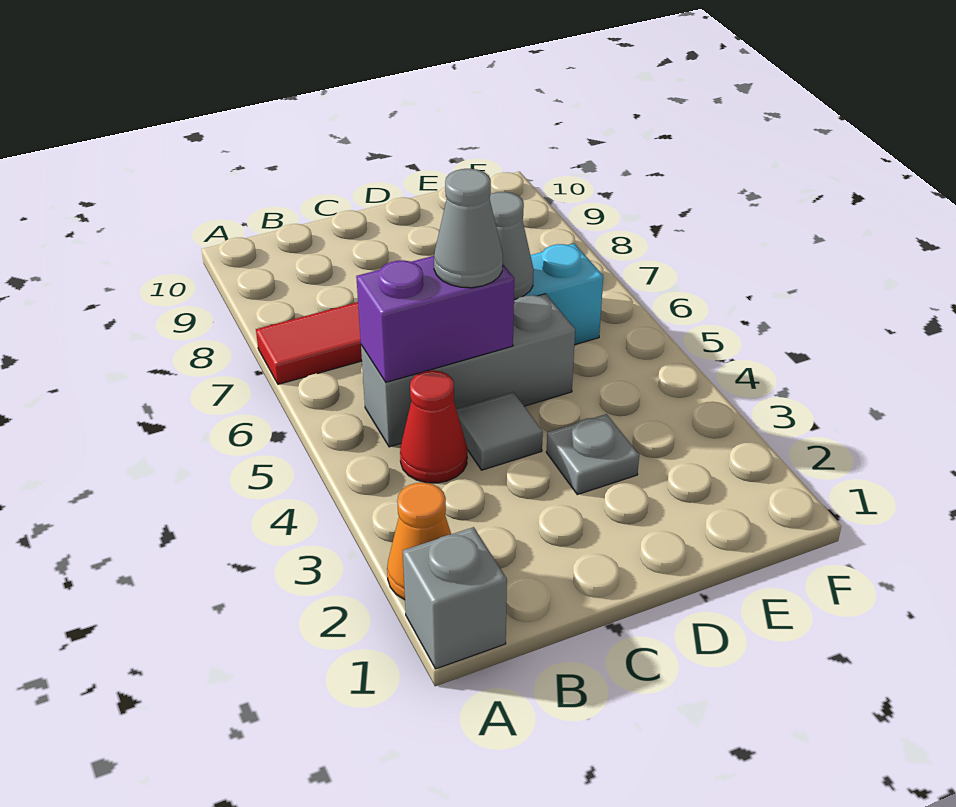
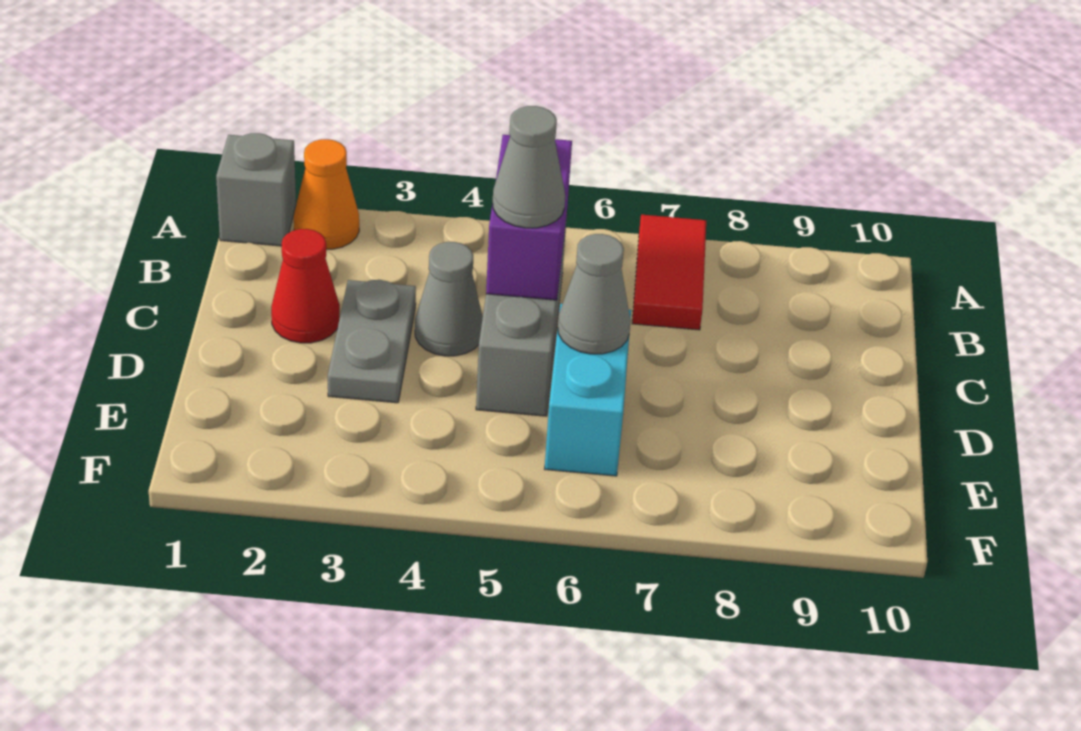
red 1x1 cone [400,370,467,483] -> red 1x1 cone moved to [271,229,340,343]
grey 1x1 tile [456,392,543,470] -> grey 1x1 cone [415,242,483,356]
grey 1x1 plate [546,414,639,495] -> grey 1x2 plate [328,280,416,403]

